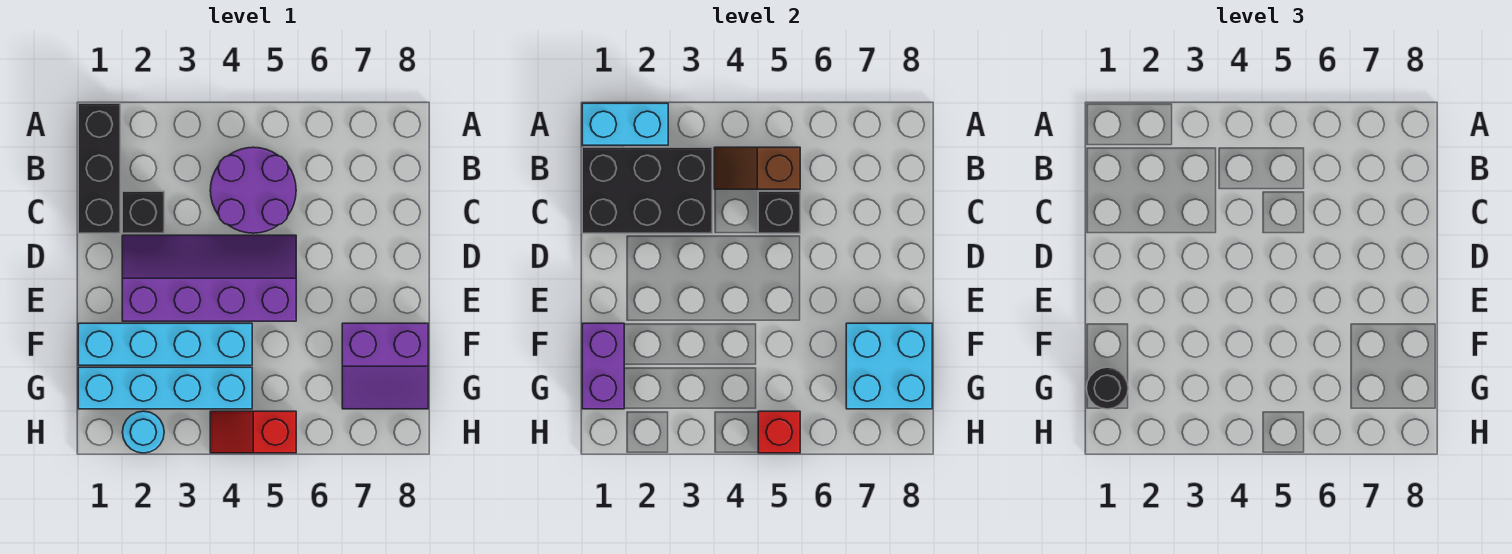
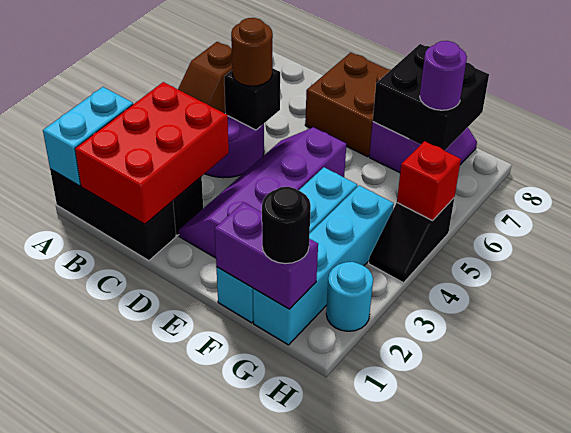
black 2x3 brick [582,147,712,233] -> red 2x3 brick [75,82,229,224]
none -> brown 1x1 round brick [231,18,273,86]
none -> brown 2x2 brick [305,52,390,157]
cyan 2x2 brick [846,323,932,409] -> black 2x2 brick [373,44,489,151]
none -> purple 1x1 round brick [420,41,467,110]
red 1x2 slope [210,411,296,453] -> black 1x2 slope [369,198,454,283]

